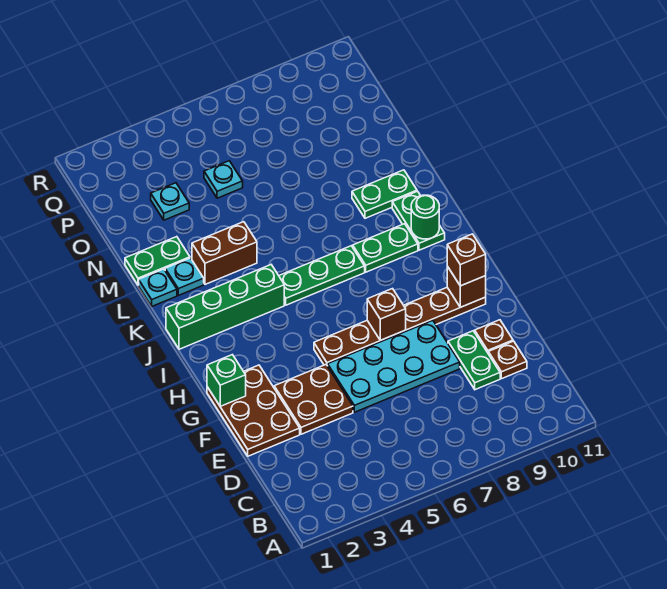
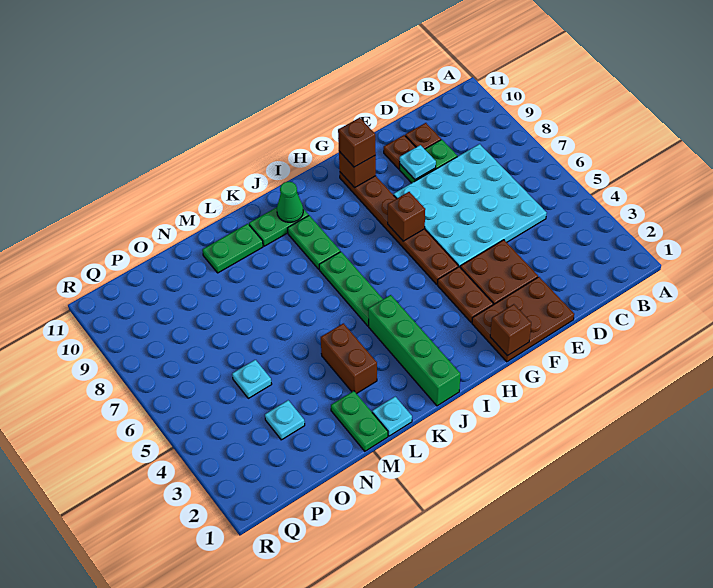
cyan 2x4 plate [328,320,460,412] -> cyan 4x4 plate [394,144,547,267]
green 1x1 brick [207,355,246,406] -> brown 1x1 brick [490,304,531,356]
none -> brown 1x2 plate [438,267,493,322]
green 1x1 round brick [411,195,439,239] -> green 1x1 cone [277,182,303,222]
cyan 1x1 plate [165,258,204,295] -> cyan 1x1 plate moved to [400,145,436,180]
green 1x2 plate [352,170,417,218] -> green 1x2 plate turned to [202,224,263,273]

